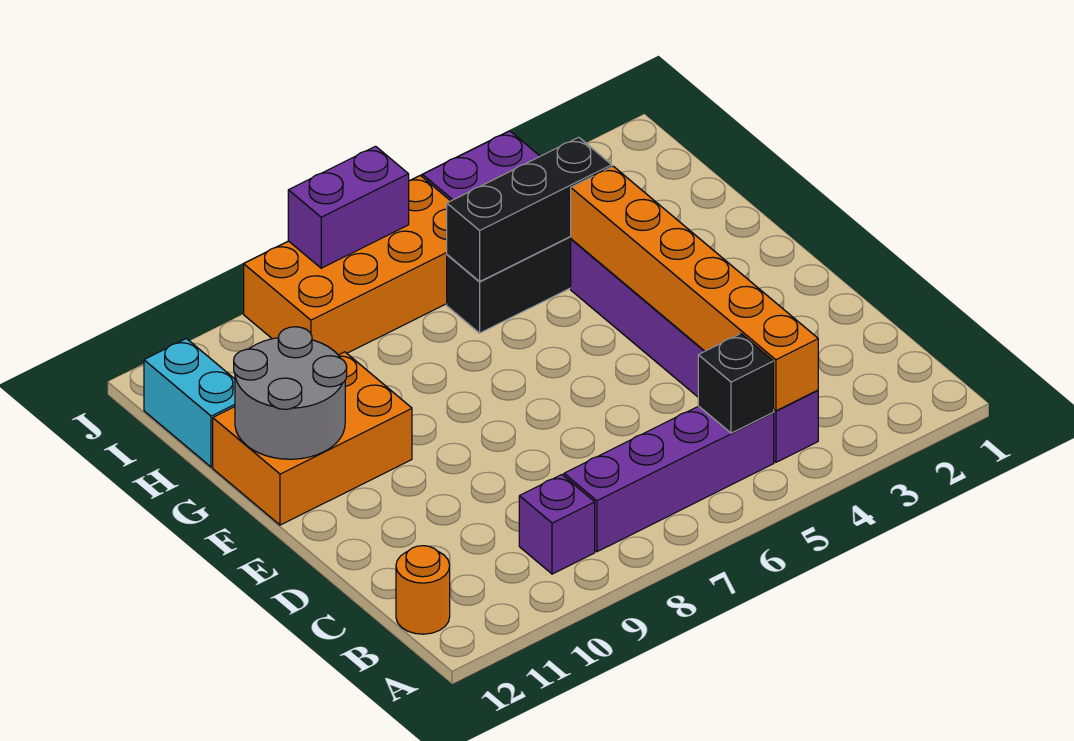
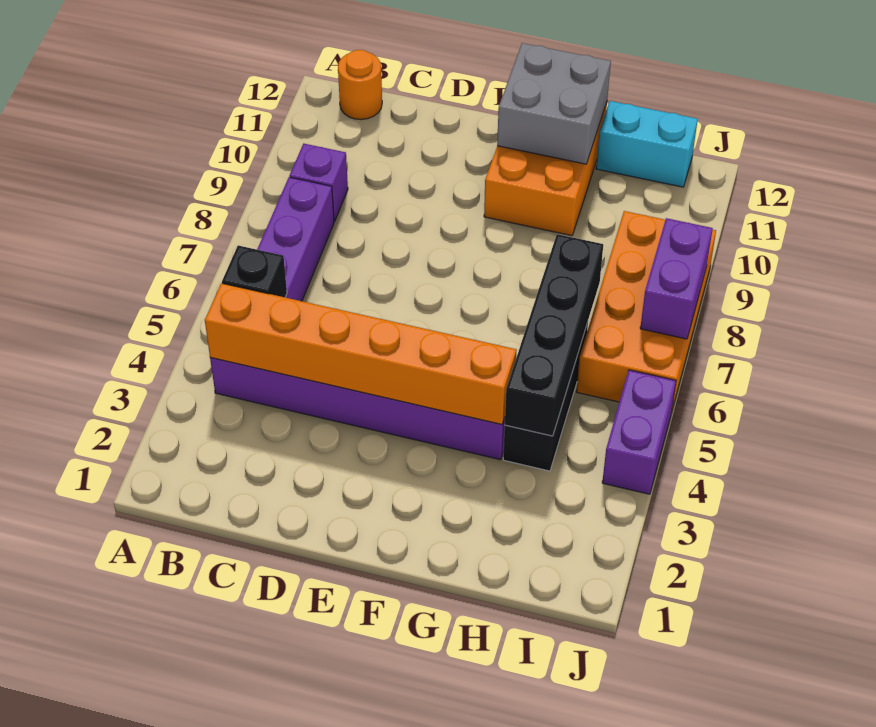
grey 2x2 round brick [234,327,347,459] -> grey 2x2 brick [497,43,611,164]
black 1x3 brick [447,137,612,281] -> black 1x4 brick [505,234,603,436]

